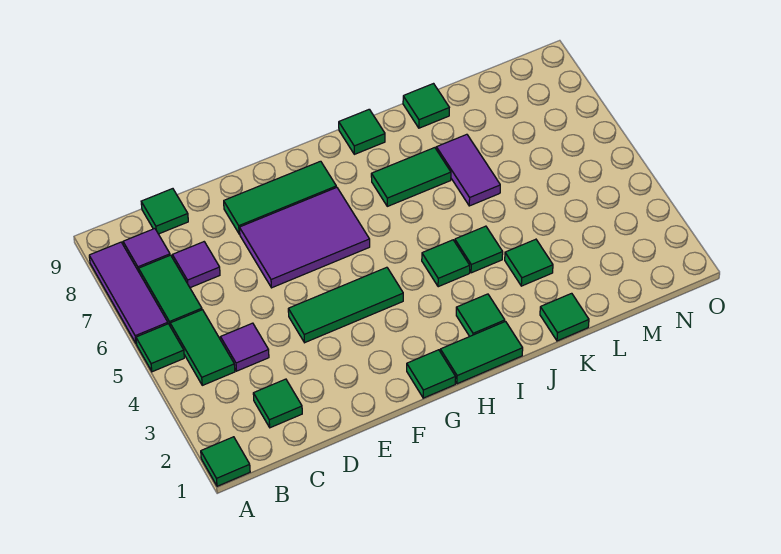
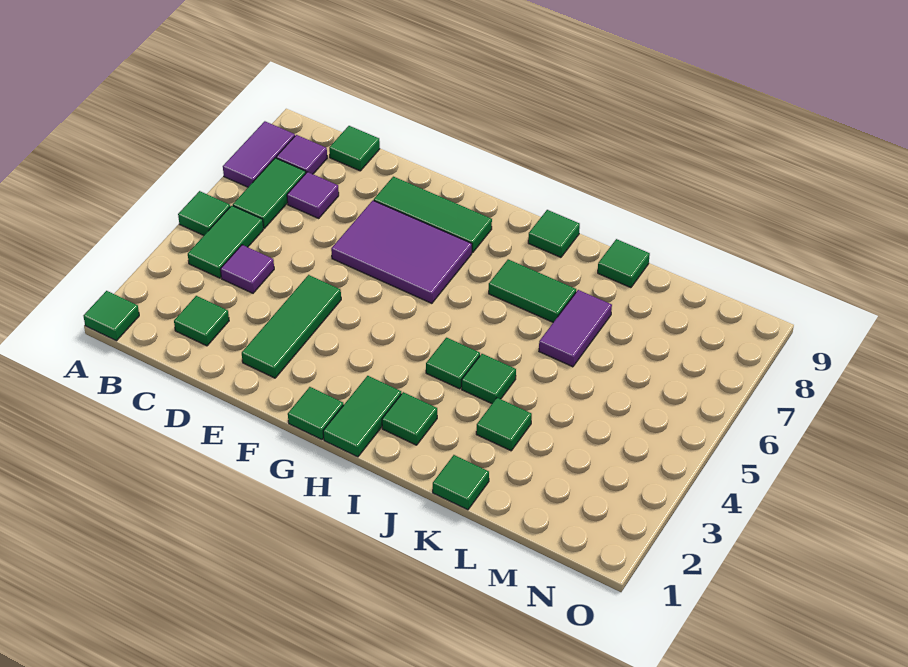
purple 1x3 tile [89,242,168,344] -> purple 1x2 tile [223,121,295,187]
green 1x3 tile [288,267,403,343] -> green 1x3 tile turned to [242,275,341,378]
green 1x2 tile [440,322,523,384] -> green 1x2 tile turned to [323,376,401,457]

